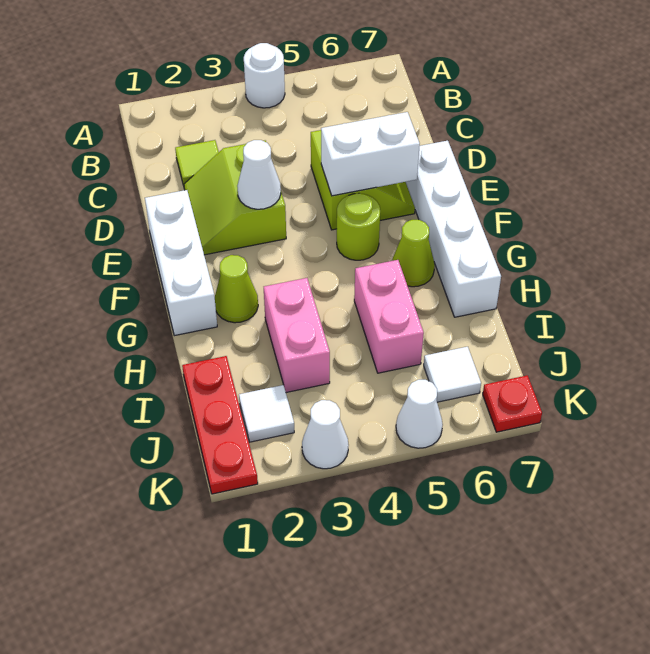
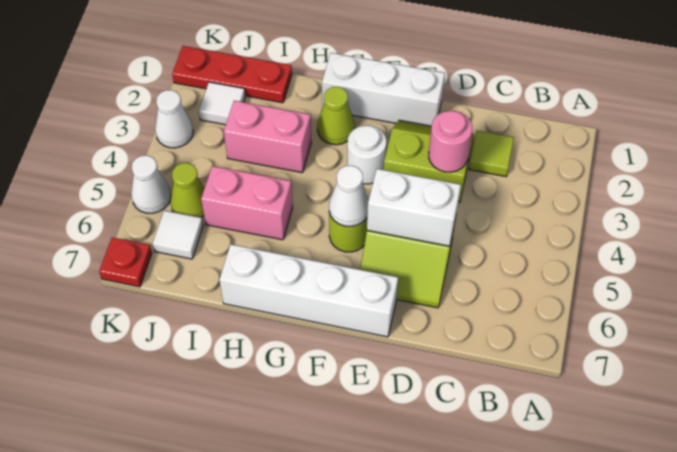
white 1x1 round brick [244,43,285,108] -> white 1x1 round brick moved to [347,125,386,184]
none -> pink 1x1 round brick [429,111,472,172]
white 1x1 cone [237,140,281,209] -> white 1x1 cone moved to [329,166,369,226]
white 1x2 brick [321,112,420,196] -> white 1x2 brick turned to [367,169,461,246]
lime 1x1 cone [392,220,435,287] -> lime 1x1 cone moved to [170,163,205,218]

